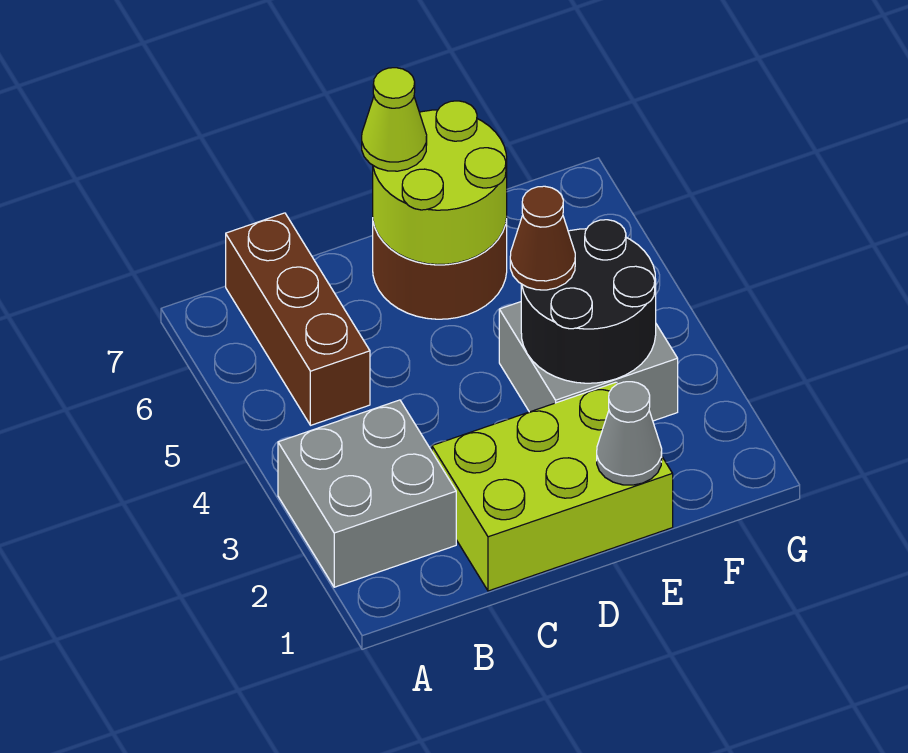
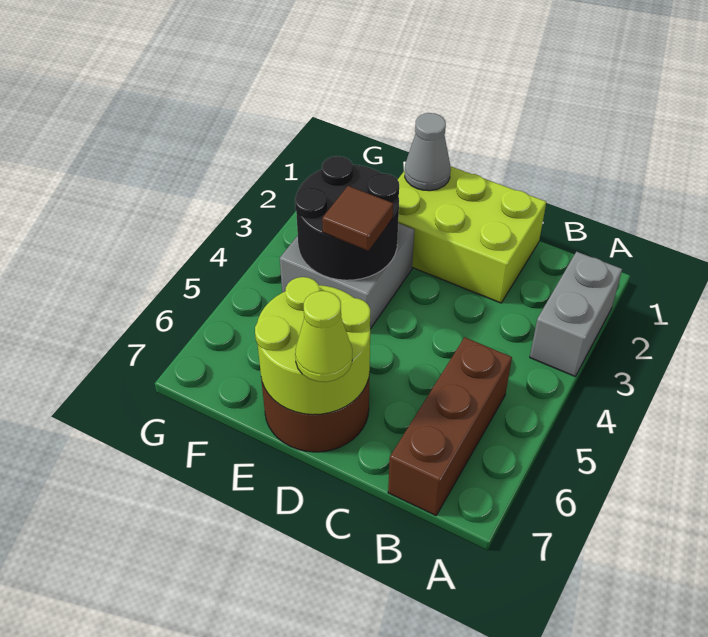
grey 2x2 brick [278,400,456,587] -> grey 1x2 brick [530,252,622,376]
brown 1x1 cone [510,186,575,290] -> brown 1x1 tile [322,186,393,251]

